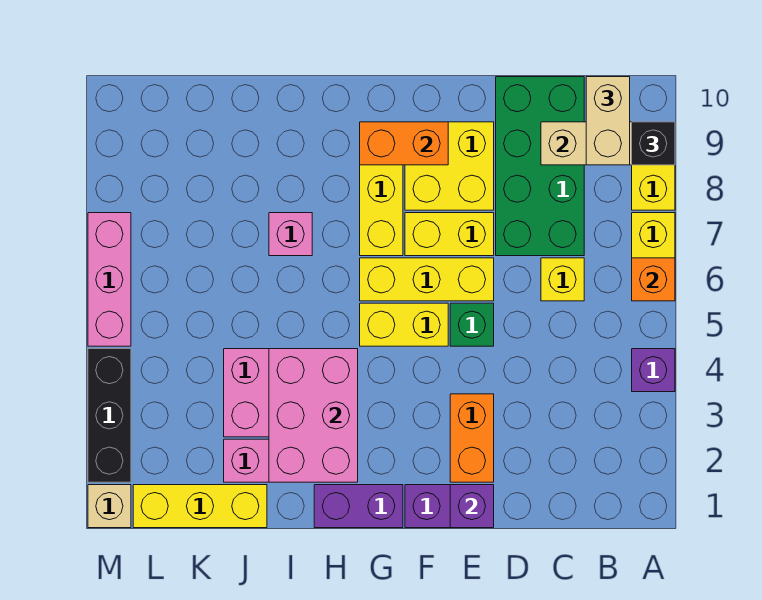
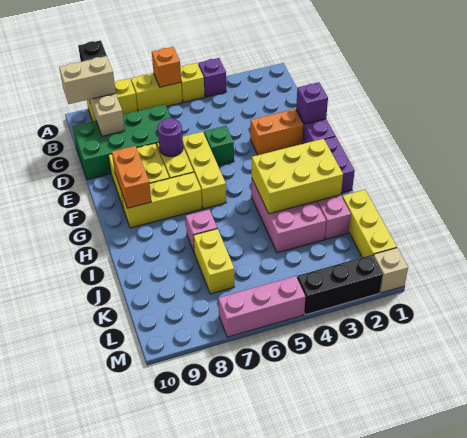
yellow 1x1 brick [541,258,584,301] -> yellow 1x1 brick moved to [180,63,205,102]
none -> purple 1x1 round brick [158,118,183,157]
yellow 1x2 brick [360,303,448,346] -> yellow 1x2 brick moved to [193,229,234,294]
pink 2x3 brick [269,349,358,482] -> yellow 2x3 brick [252,139,343,214]

